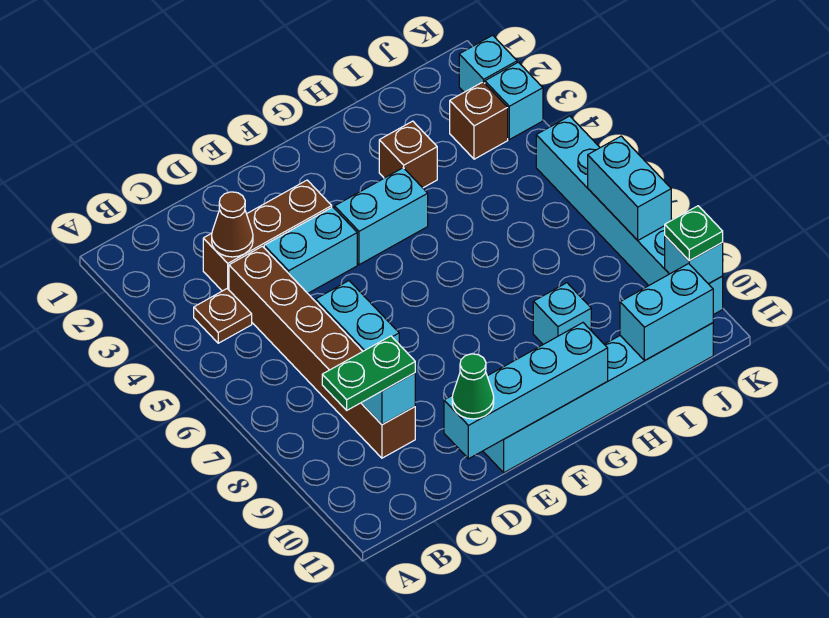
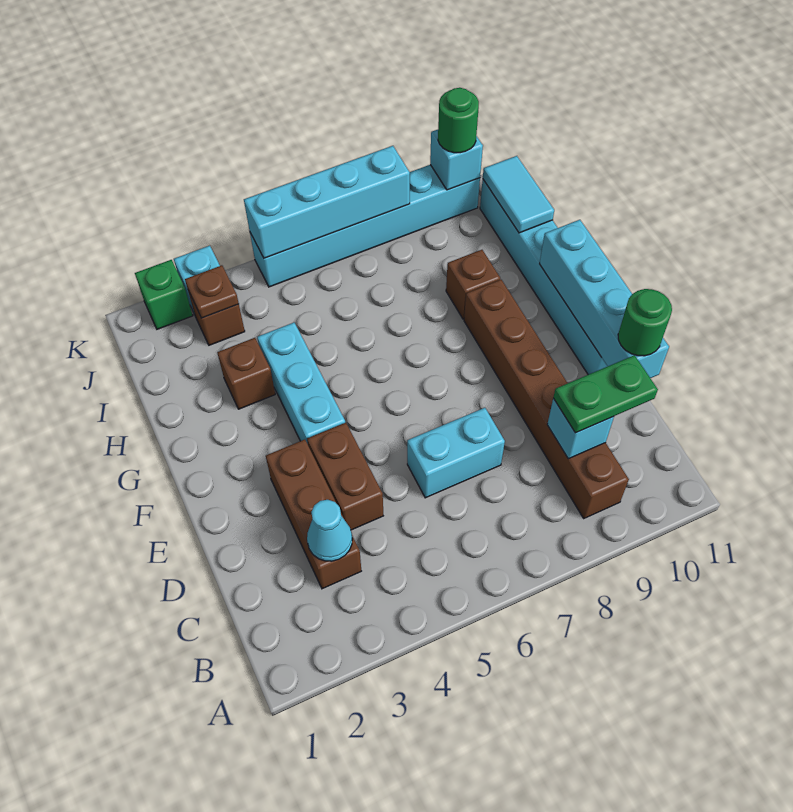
brown 1x1 plate [194,289,252,343] -> brown 1x1 plate moved to [185,265,239,318]
green 1x2 plate [322,336,415,410] -> green 1x2 plate turned to [553,355,658,433]
brown 1x1 cone [212,192,253,257] -> cyan 1x1 cone [307,500,352,561]
brown 1x6 brick [229,246,415,458] -> brown 1x6 brick turned to [464,280,629,518]
cyan 1x2 brick [264,207,357,293] -> brown 1x2 brick [307,423,383,530]
green 1x1 cone [452,354,494,419] -> green 1x1 round brick [618,289,672,356]
cyan 1x2 brick [335,168,428,265] -> cyan 1x3 brick [257,323,345,444]
cyan 1x1 brick [533,283,591,344] -> brown 1x1 brick [446,250,500,319]
cyan 1x2 brick [620,264,713,361] -> cyan 1x2 tile [483,156,554,233]
cyan 1x1 brick [459,35,517,92] -> green 1x1 brick [135,260,193,329]
cyan 1x2 brick [588,136,671,240] -> cyan 1x4 brick [244,146,410,258]
green 1x1 plate [665,206,723,261] -> green 1x1 round brick [438,88,479,153]

